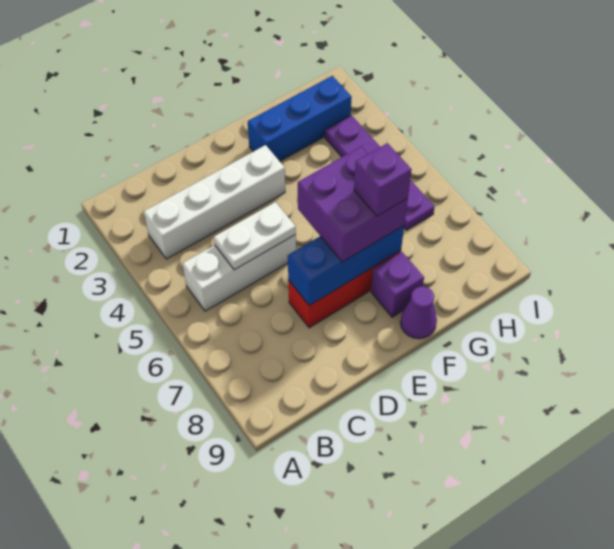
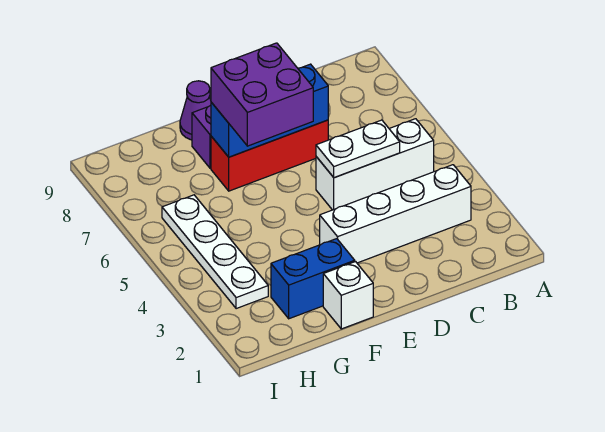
none -> white 1x1 brick [323,262,373,329]
blue 1x3 brick [248,76,352,161] -> blue 1x2 brick [271,239,355,319]
purple 1x1 brick [354,143,412,216] -> none
purple 1x4 plate [325,115,435,230] -> white 1x4 plate [162,195,268,309]

